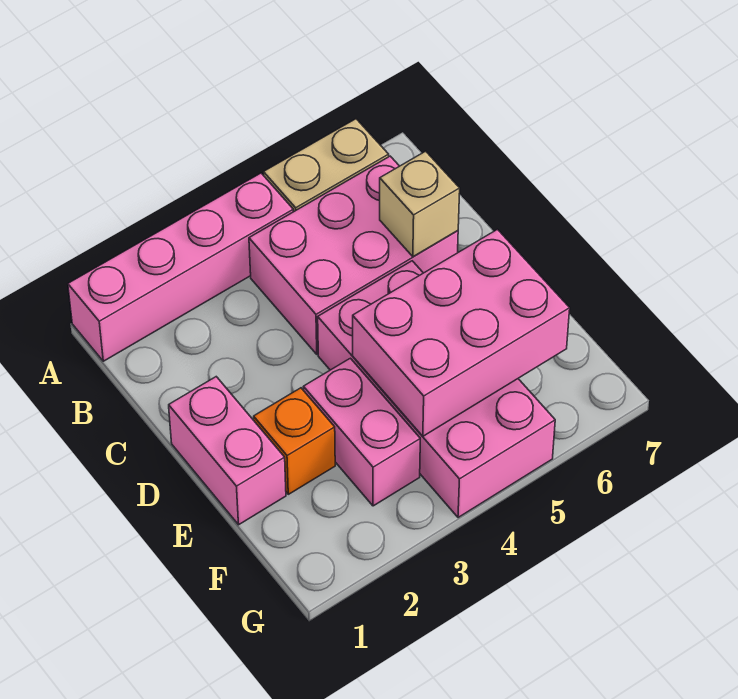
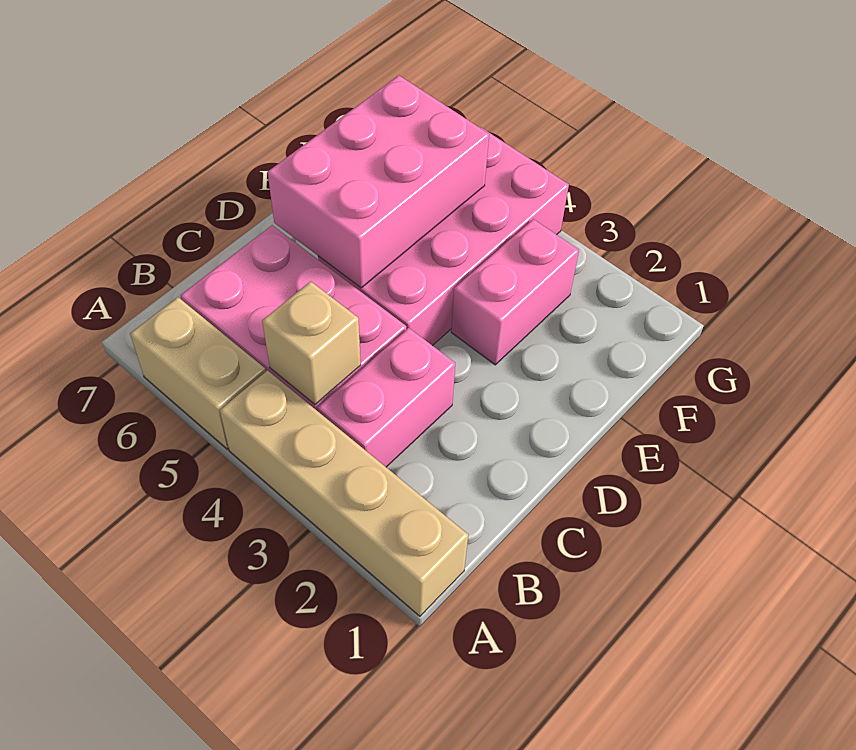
pink 1x4 brick [68,173,293,361] -> tan 1x4 brick [220,370,468,616]
tan 1x1 brick [380,151,460,257] -> tan 1x1 brick moved to [262,281,361,405]
pink 1x2 brick [169,377,286,525] -> pink 1x2 brick moved to [318,328,455,467]
orange 1x1 brick [254,388,335,494] -> none
pink 2x3 brick [353,229,570,436] -> pink 2x3 brick turned to [268,75,489,288]

